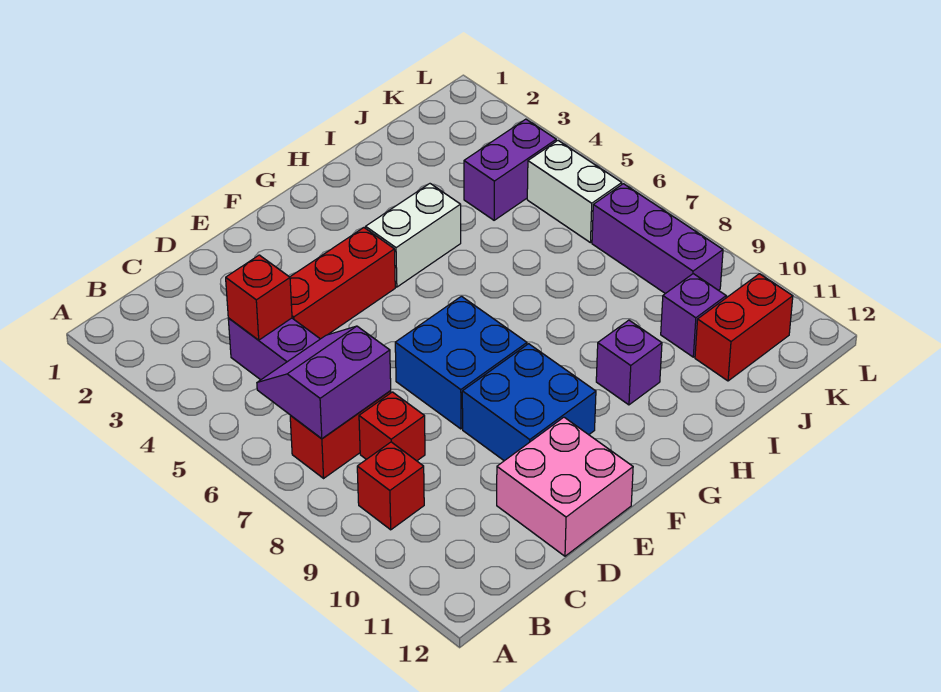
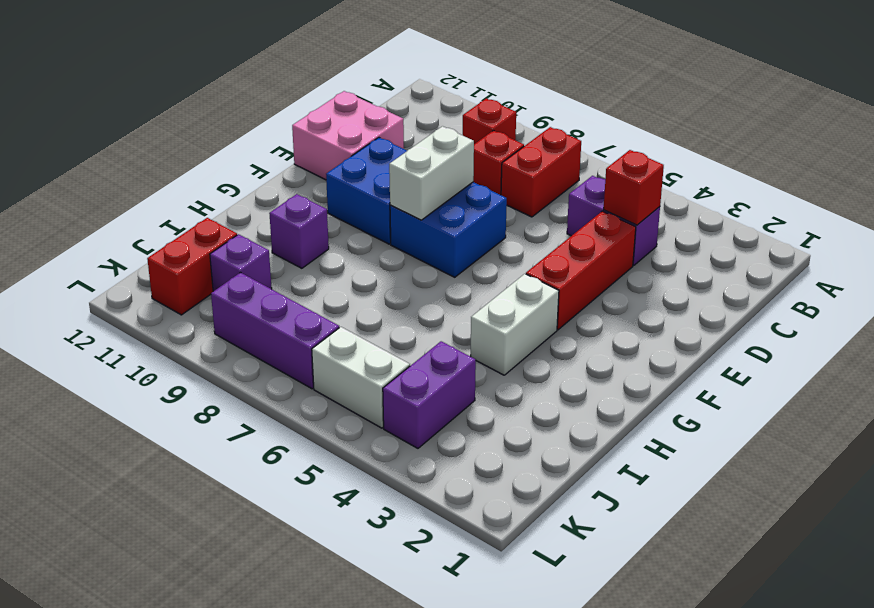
purple 2x2 slope [257,326,391,439] -> none
none -> white 1x2 brick [389,126,474,220]

